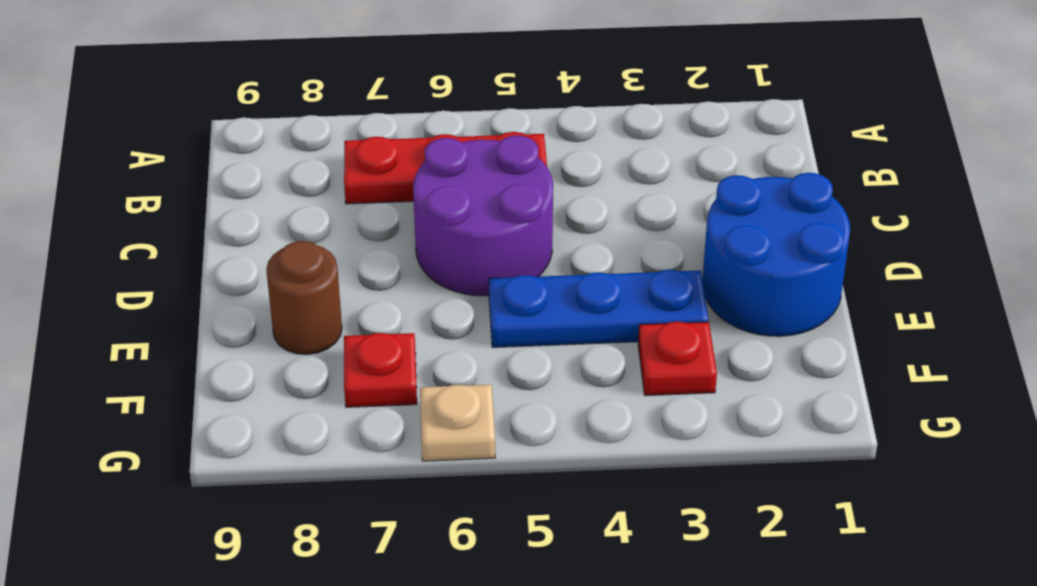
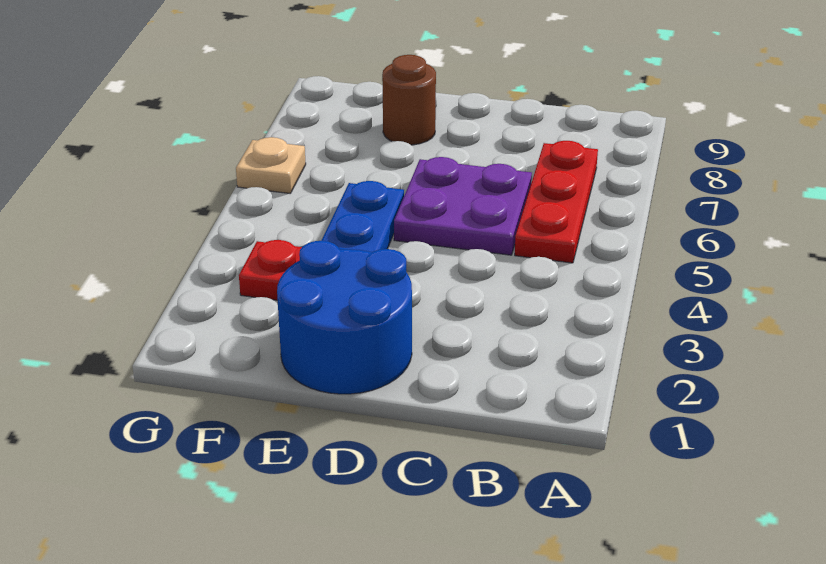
purple 2x2 round brick [413,135,553,296] -> purple 2x2 plate [394,157,532,255]
red 1x1 plate [344,333,417,407] -> none

